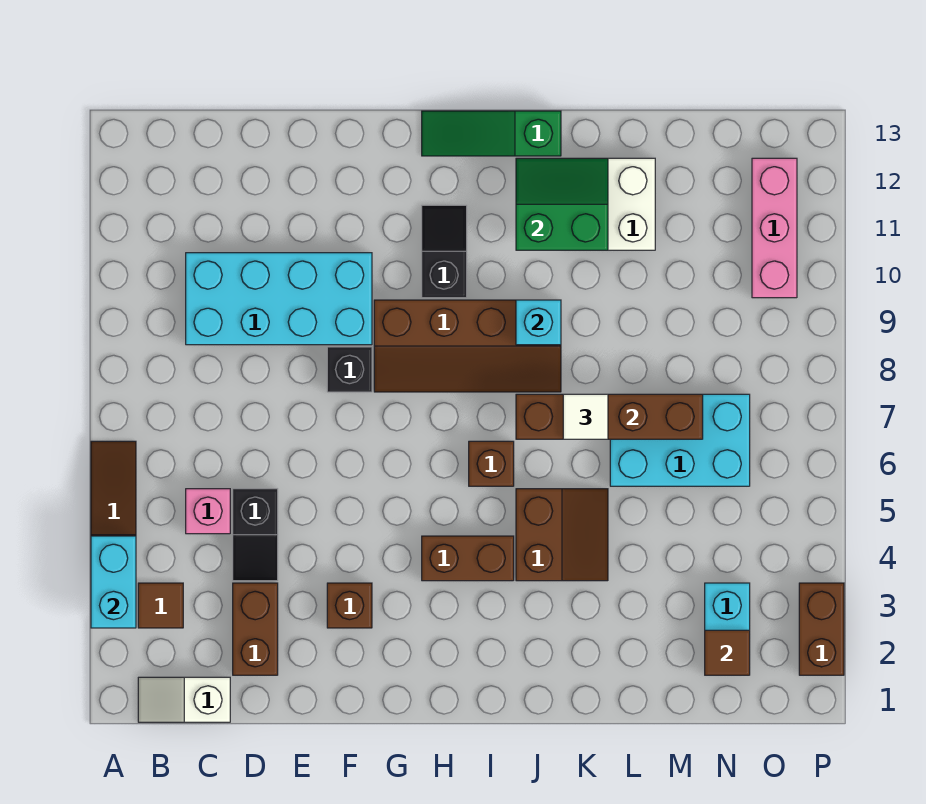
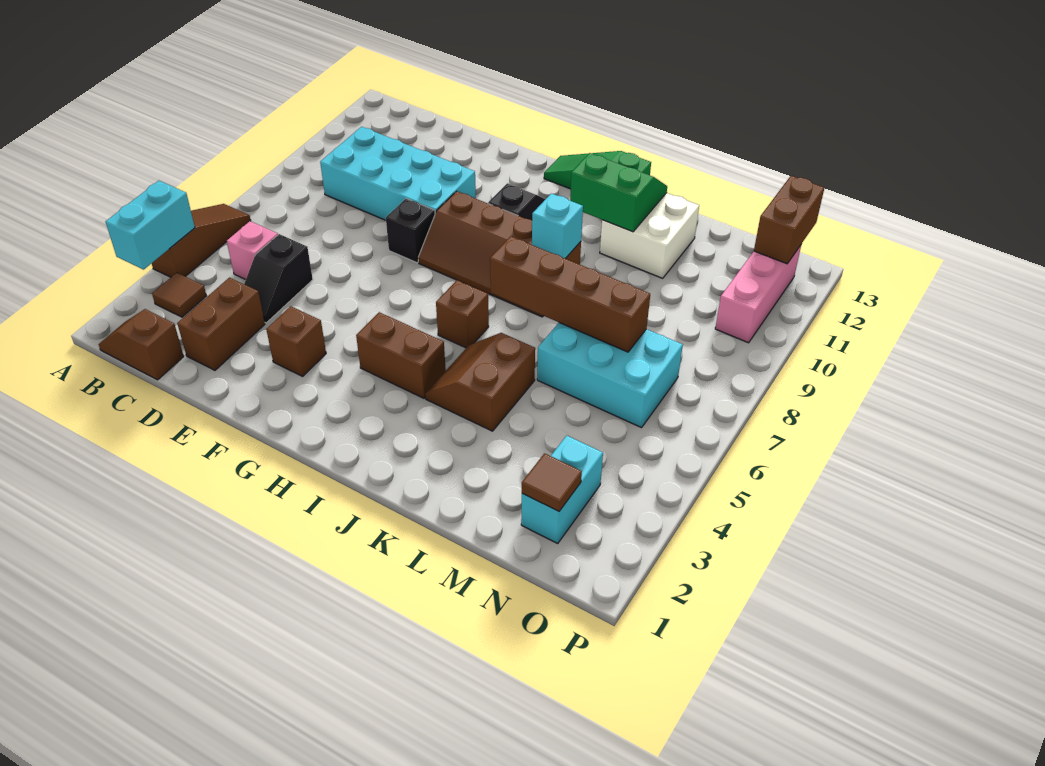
white 1x2 slope [138,677,230,722] -> brown 1x2 slope [99,309,184,380]
brown 2x2 slope [516,489,608,581] -> brown 2x2 slope turned to [425,333,535,431]
white 1x1 tile [563,394,608,439] -> none
brown 1x2 brick [799,583,844,675] -> brown 1x2 brick moved to [754,176,824,264]

